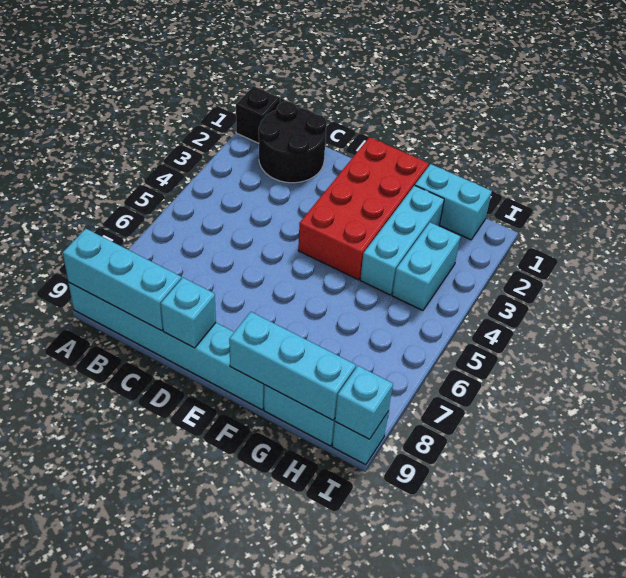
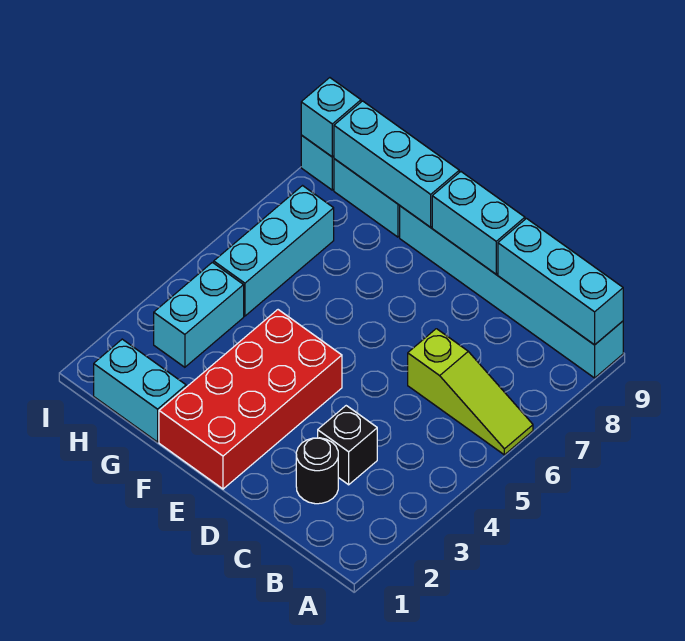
black 1x1 brick [236,86,280,143] -> black 1x1 brick moved to [318,406,377,485]
none -> lime 1x3 slope [408,329,533,455]
black 2x2 round brick [259,101,327,183] -> black 1x1 round brick [296,438,338,504]
cyan 1x1 brick [161,278,216,348] -> cyan 1x2 brick [432,172,525,274]
cyan 1x3 brick [360,185,444,295] -> cyan 1x3 brick moved to [214,186,334,316]

